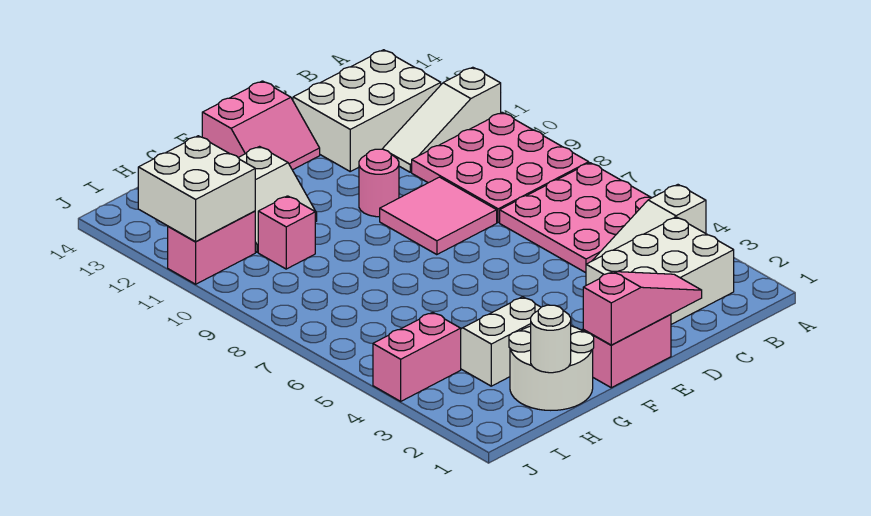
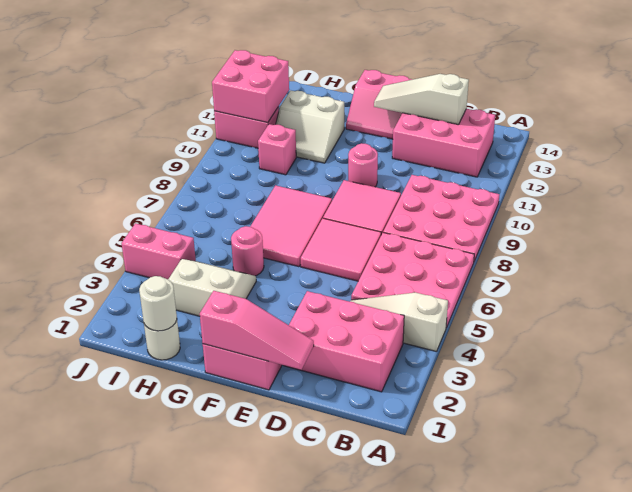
white 1x3 slope [383,67,501,172] -> white 1x3 slope moved to [374,74,469,125]
white 2x3 brick [586,217,734,324] -> pink 2x3 brick [284,291,404,392]
white 2x3 brick [293,50,441,171] -> pink 2x3 brick [392,109,495,177]
none -> pink 2x2 tile [301,218,381,281]
none -> pink 2x3 tile [250,185,332,267]
white 2x2 round brick [509,326,594,410] -> white 1x1 round brick [144,320,180,360]
none -> pink 1x1 round brick [231,226,264,276]
white 2x2 brick [138,136,255,242] -> pink 2x2 brick [212,50,289,123]

